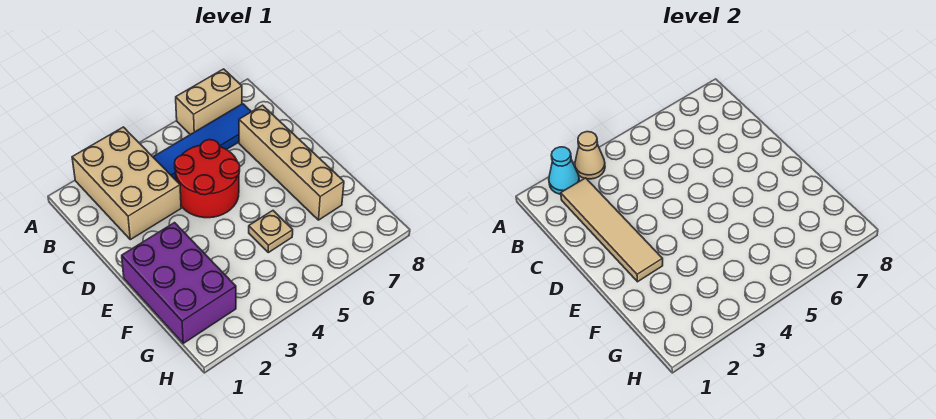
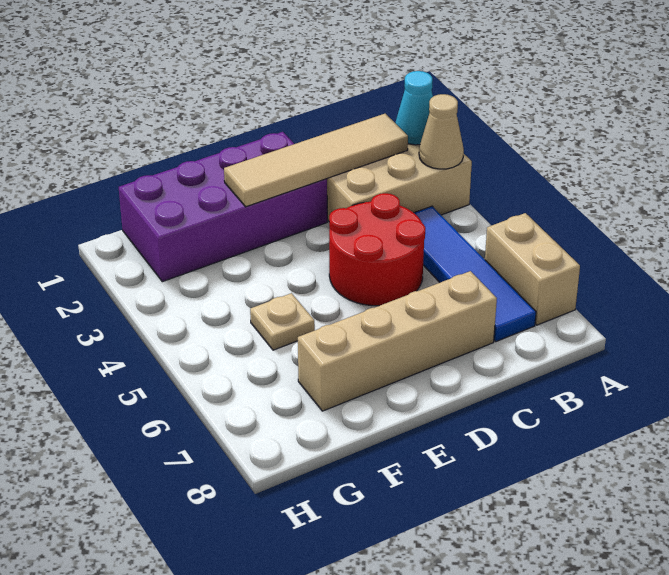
purple 2x3 brick [122,223,236,343] -> purple 2x4 brick [119,132,327,282]

